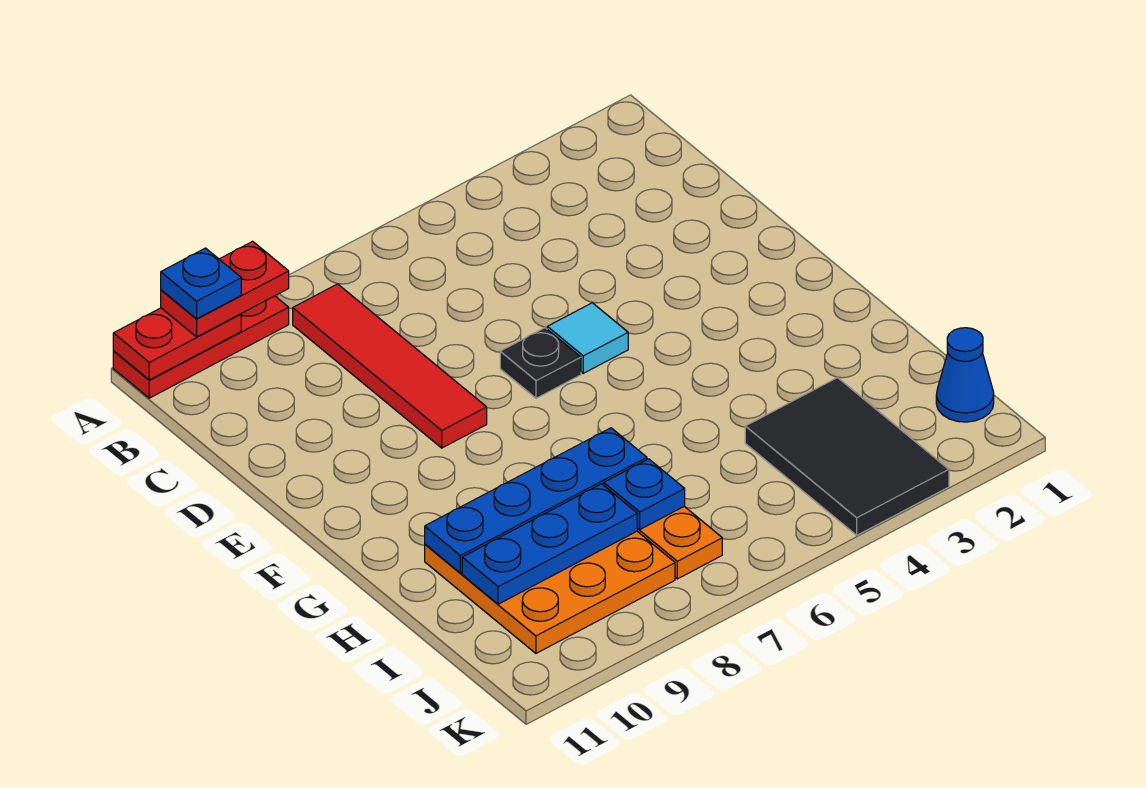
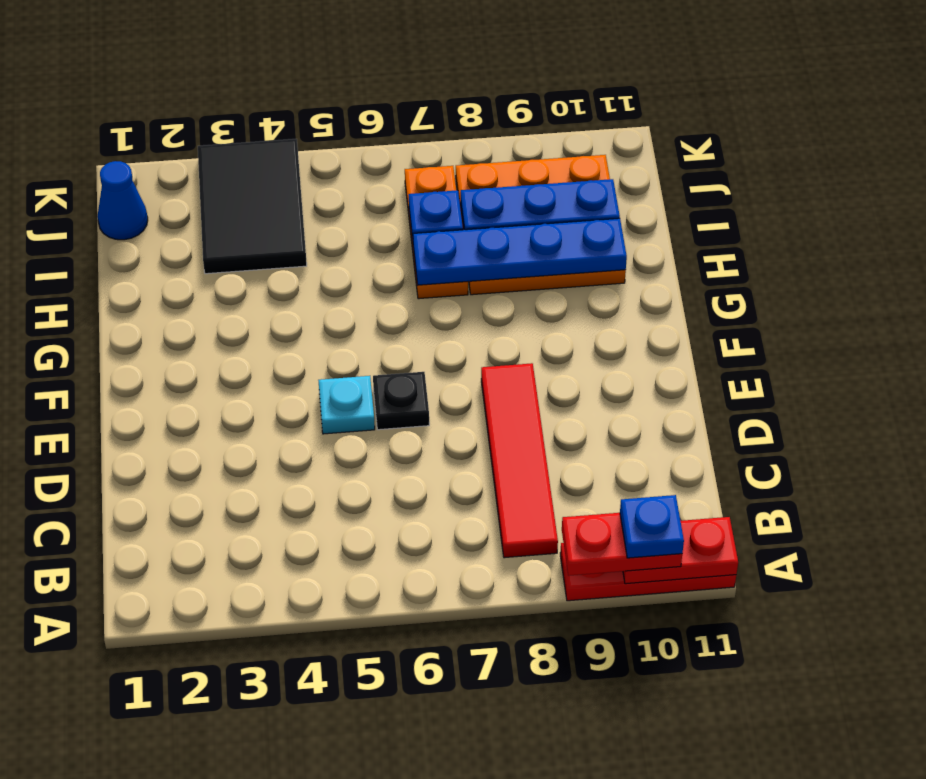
cyan 1x1 tile [547,303,628,373] -> cyan 1x1 plate [318,376,375,434]

